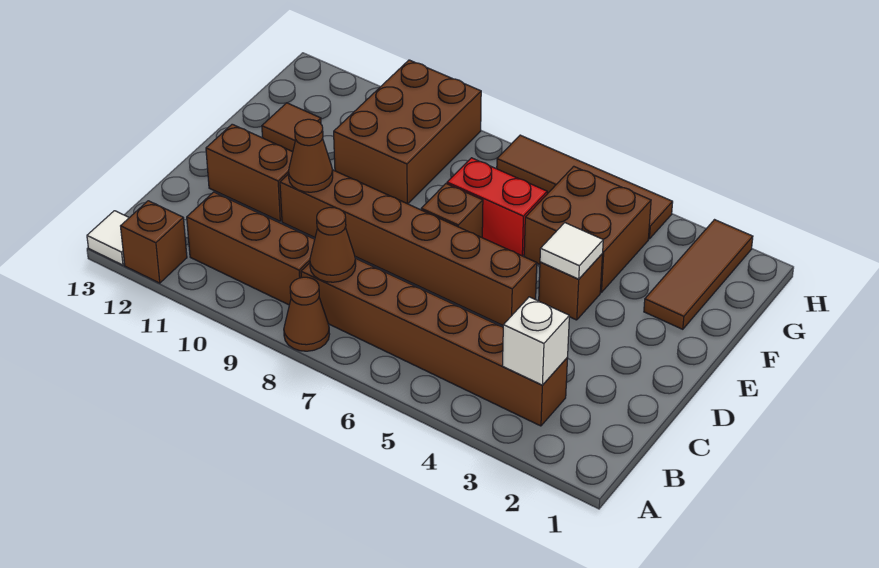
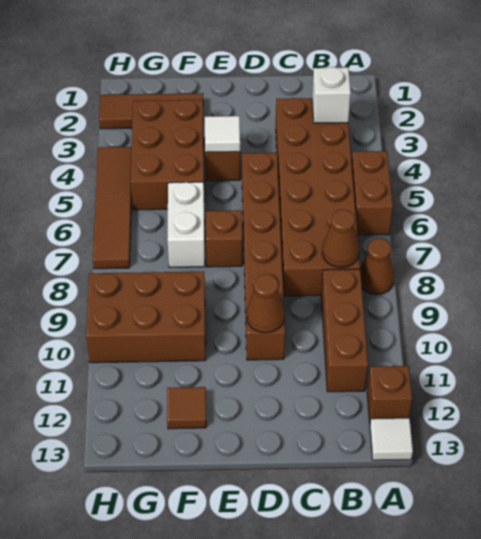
brown 1x6 brick [301,258,568,426] -> brown 2x6 brick [276,98,360,296]
brown 1x2 brick [206,124,293,221] -> brown 1x2 brick moved to [351,151,393,235]
brown 2x2 brick [524,166,651,292] -> brown 2x3 brick [131,99,204,210]
red 1x2 brick [447,158,547,256] -> white 1x2 brick [167,182,205,268]

